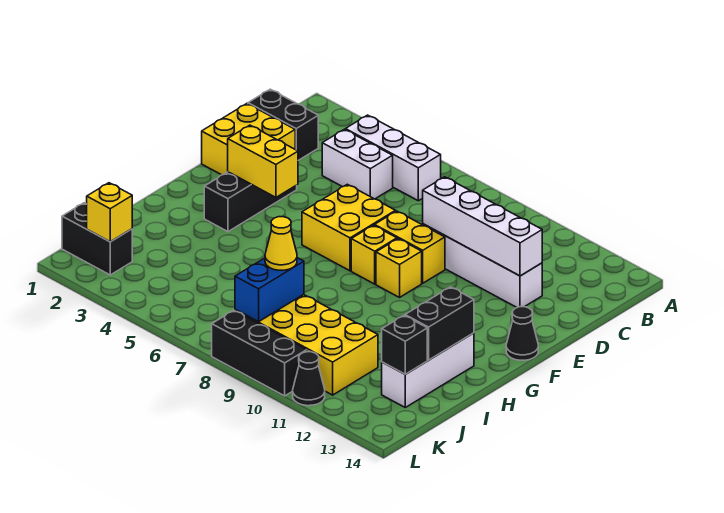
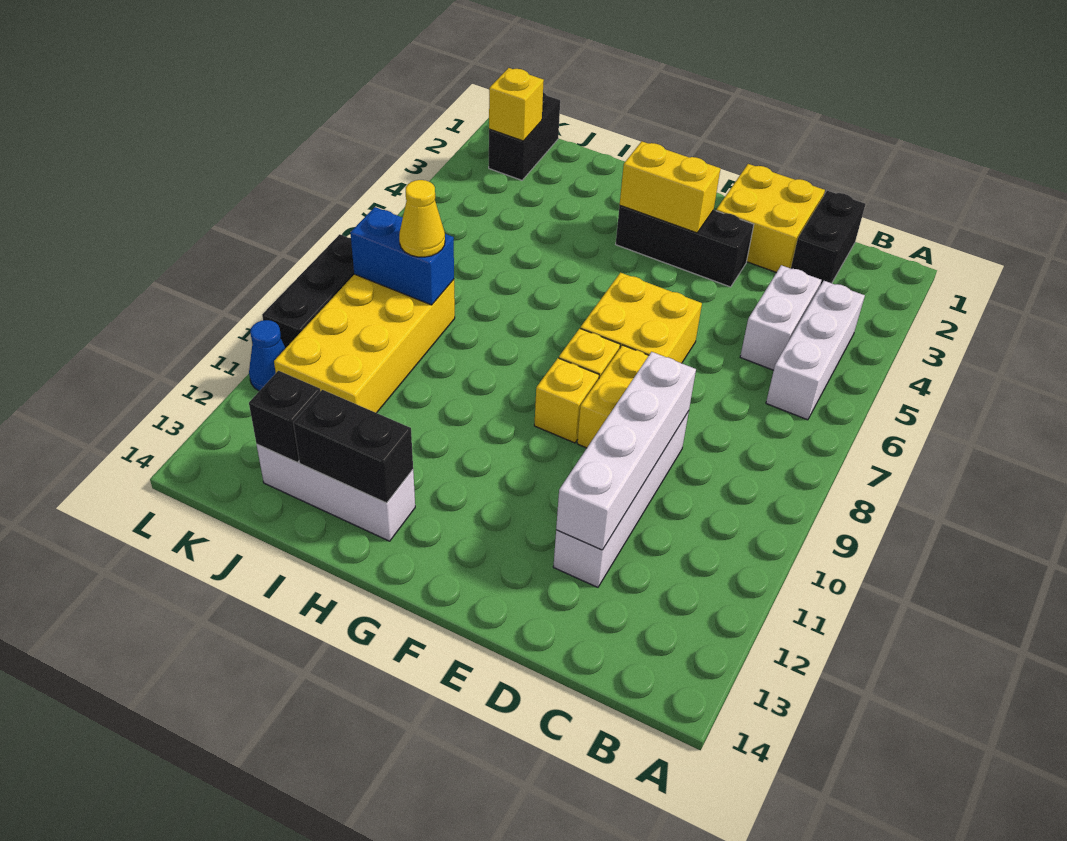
yellow 1x2 brick [228,125,298,197] -> yellow 1x2 brick turned to [620,141,720,233]
black 1x1 cone [506,307,538,360] -> none
black 1x1 cone [293,352,325,406] -> blue 1x1 cone [249,320,285,391]

